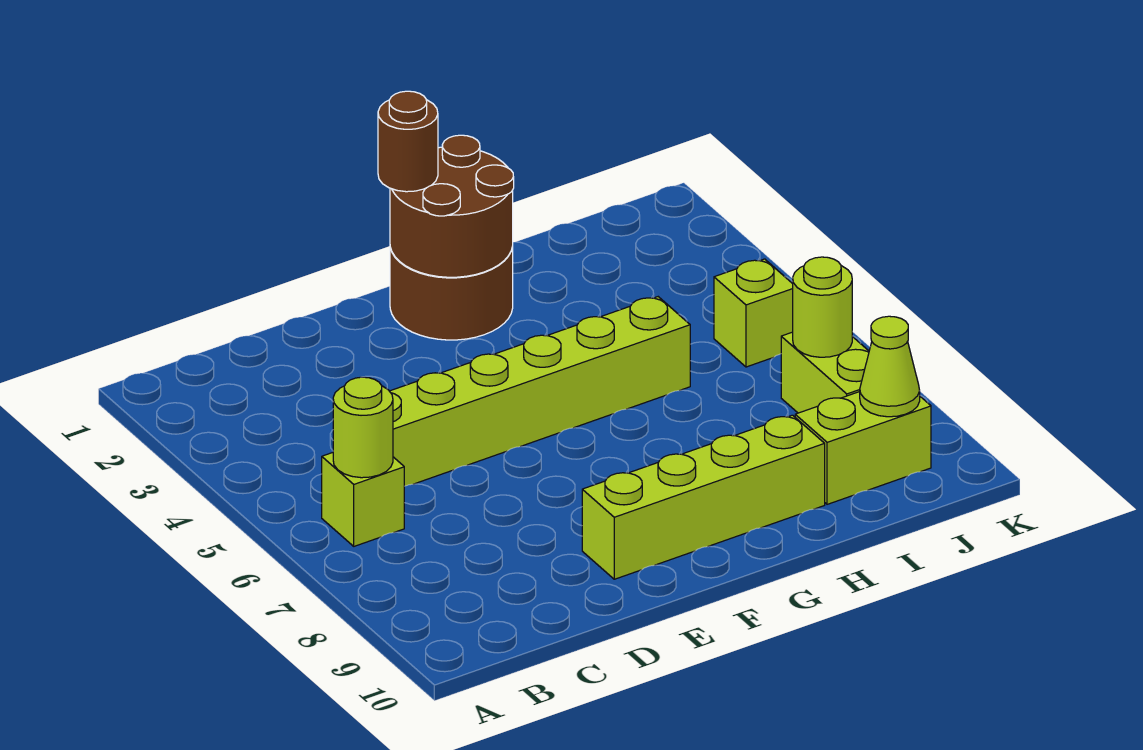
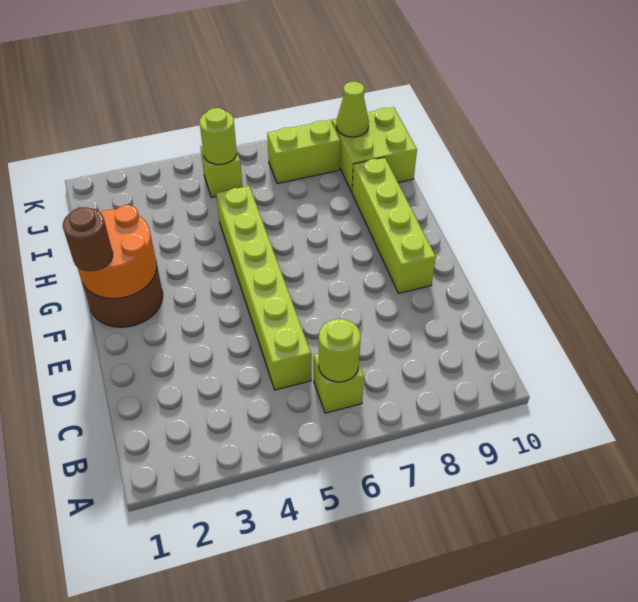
brown 2x2 round brick [390,135,514,277] -> orange 2x2 round brick [77,205,157,299]
lime 1x2 brick [795,392,931,504] -> lime 2x2 brick [332,107,417,192]
lime 1x1 round brick [793,257,852,357] -> lime 1x1 round brick moved to [200,108,237,165]

